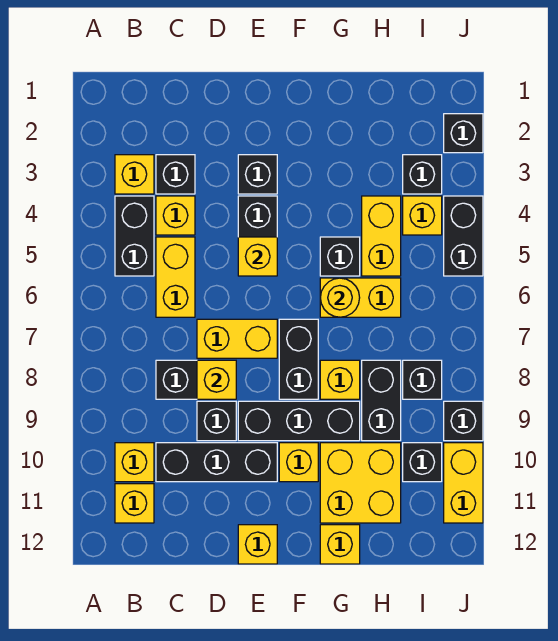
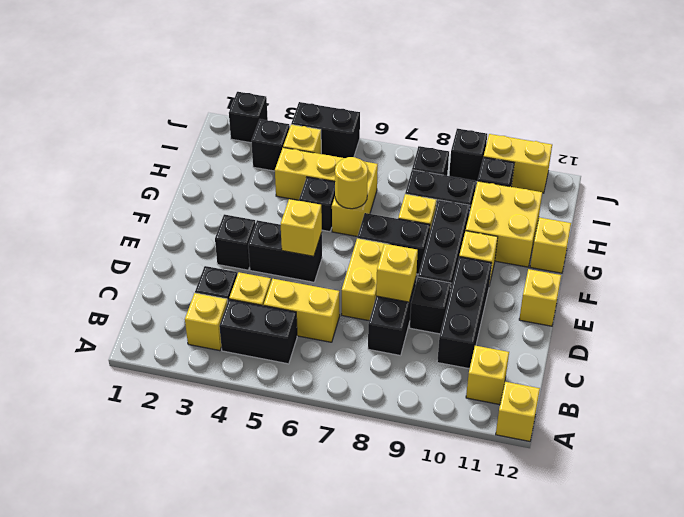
yellow 1x1 brick [115,443,154,482] -> yellow 1x1 brick moved to [496,382,540,441]

